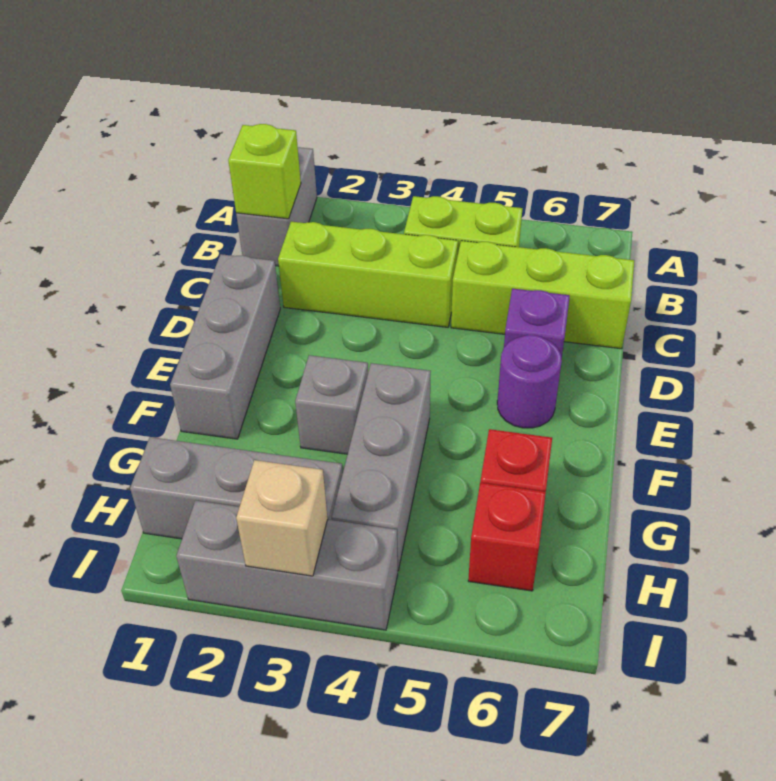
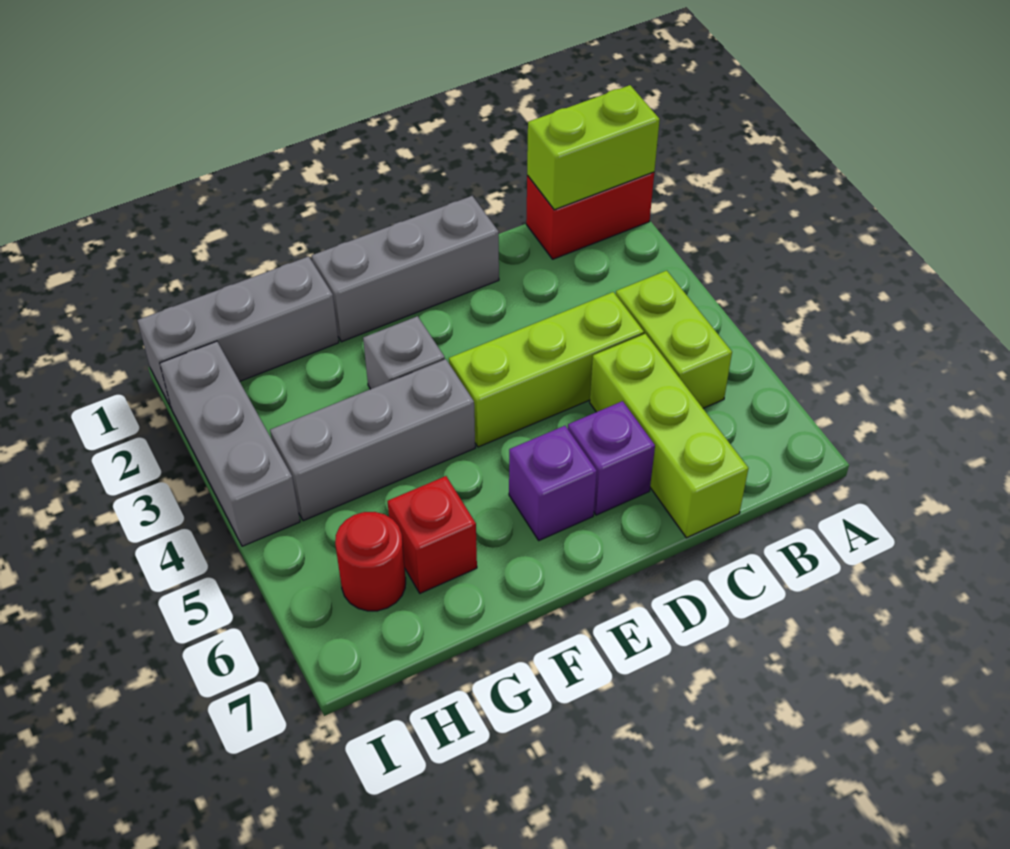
grey 1x2 brick [236,147,317,266] -> red 1x2 brick [526,172,654,259]
lime 1x1 brick [228,124,301,219] -> lime 1x2 brick [527,85,660,210]
lime 1x3 brick [278,222,458,327] -> lime 1x3 brick turned to [449,292,644,447]
purple 1x1 round brick [497,335,562,428] -> purple 1x1 brick [509,426,597,540]
grey 1x3 brick [130,437,343,539] -> grey 1x3 brick turned to [137,256,339,407]
red 1x1 brick [468,483,546,591] -> red 1x1 round brick [335,512,406,611]
tan 1x1 brick [236,460,328,576] -> none

